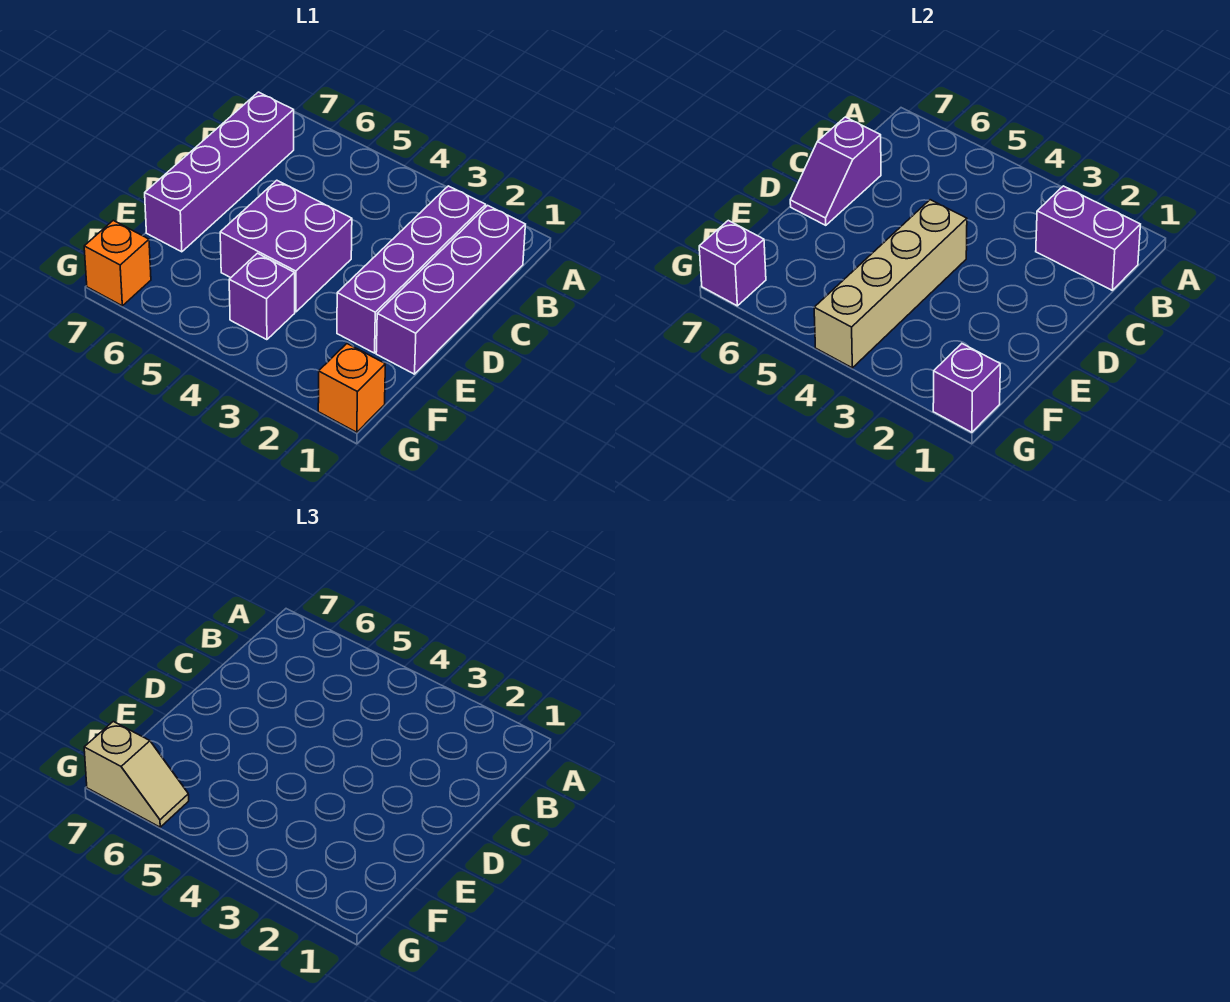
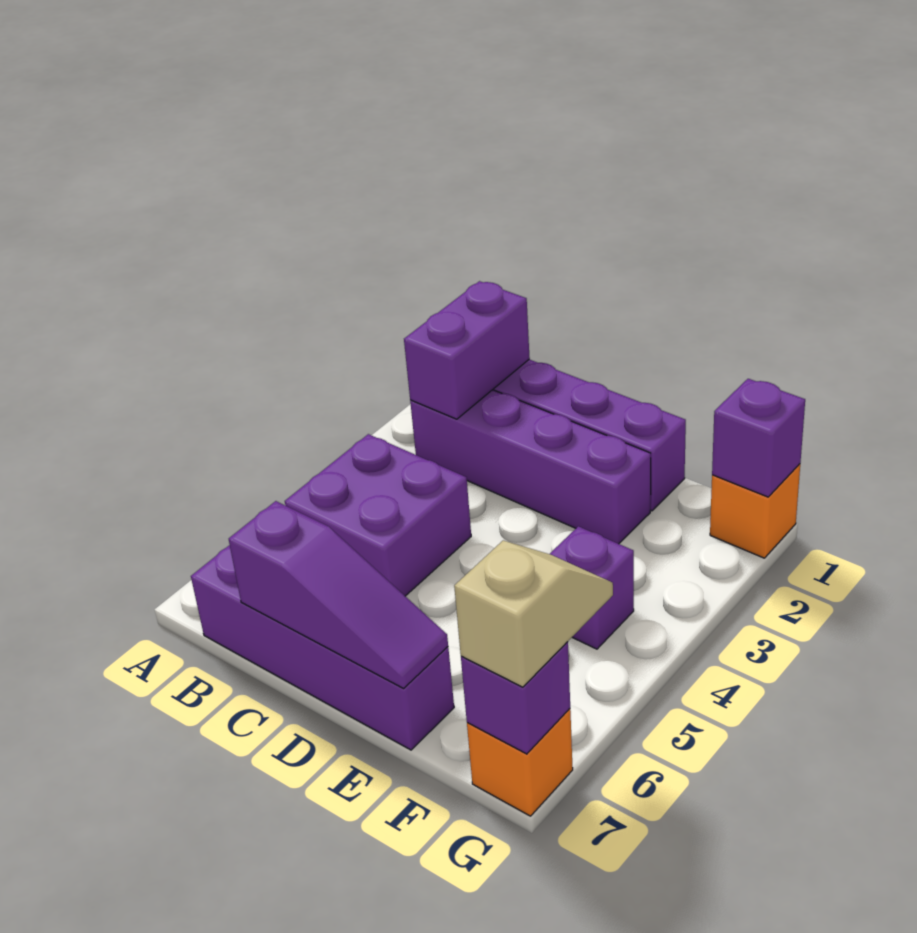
purple 1x2 slope [790,117,881,225] -> purple 1x3 slope [229,501,448,688]
purple 2x2 brick [220,180,352,312] -> purple 2x2 brick moved to [285,434,471,596]
tan 1x4 brick [814,200,967,368] -> none

